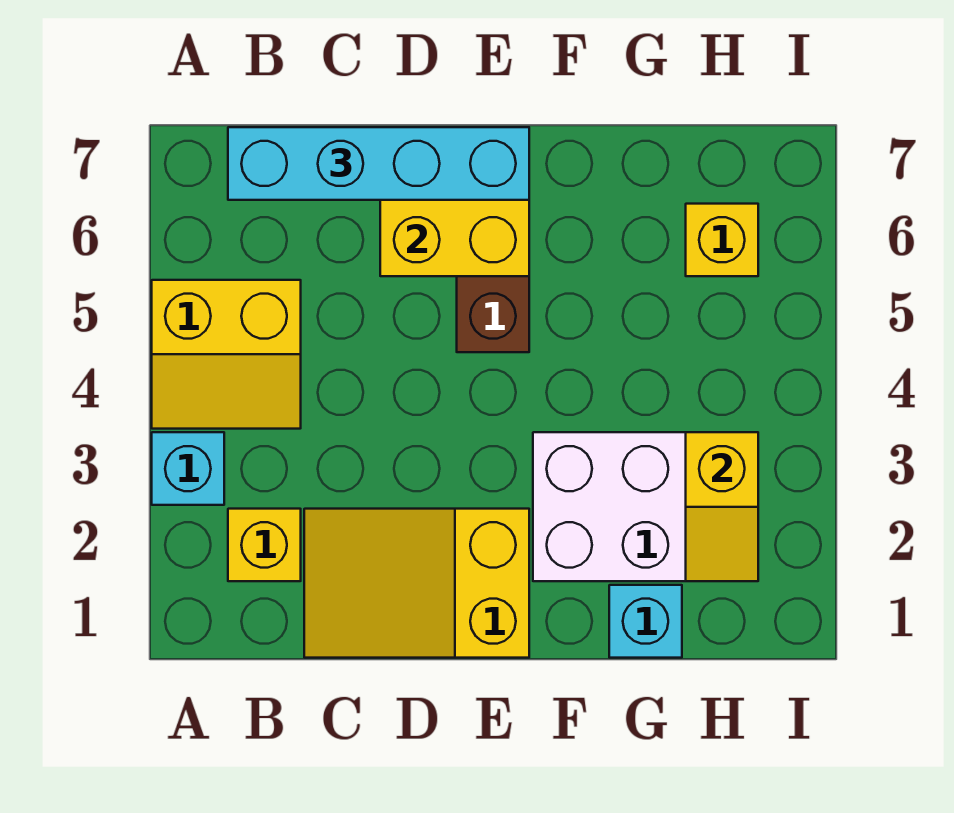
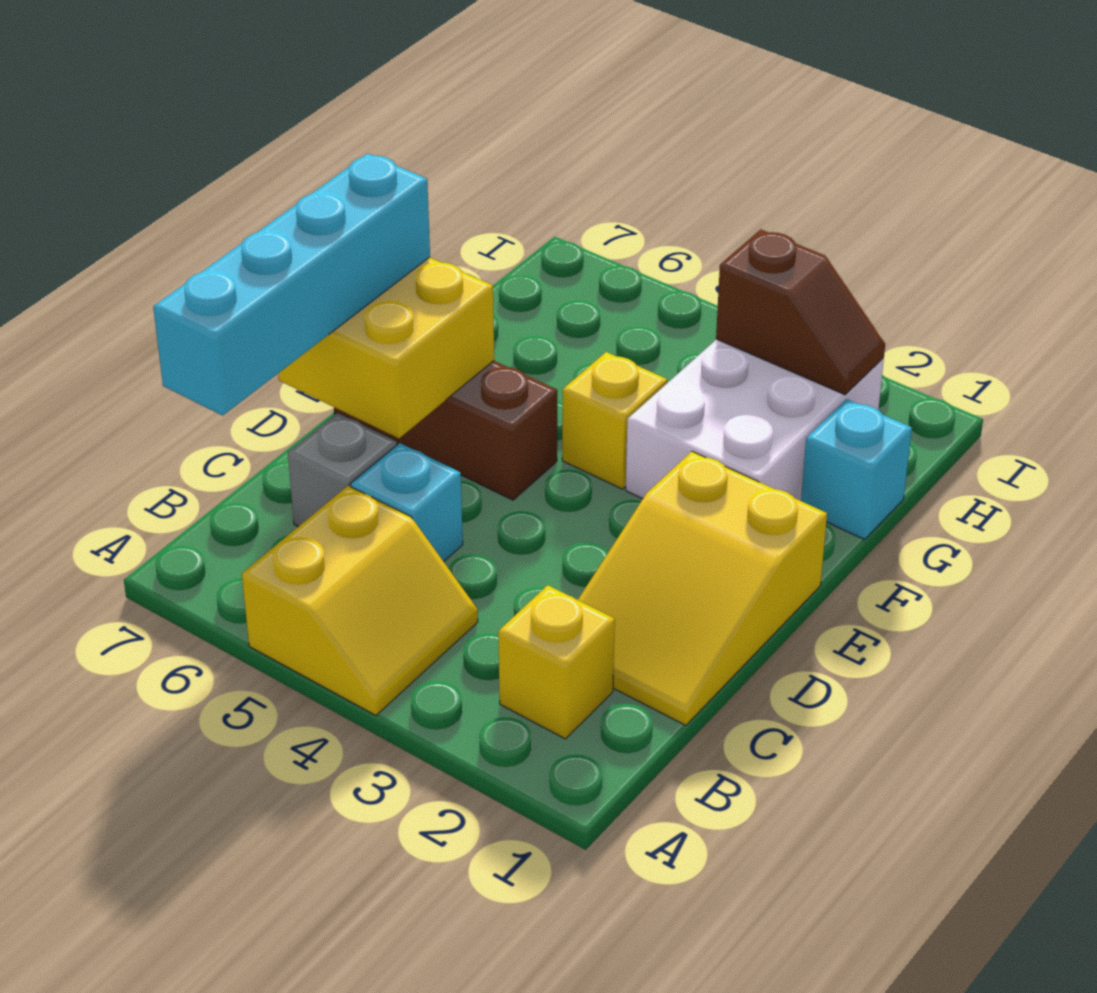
cyan 1x1 brick [152,432,224,505] -> cyan 1x1 brick moved to [351,443,463,562]
none -> grey 1x1 brick [288,413,397,527]
yellow 1x2 slope [686,432,758,581] -> brown 1x2 slope [716,229,885,395]
yellow 1x1 brick [686,204,758,276] -> yellow 1x1 brick moved to [562,352,667,489]

